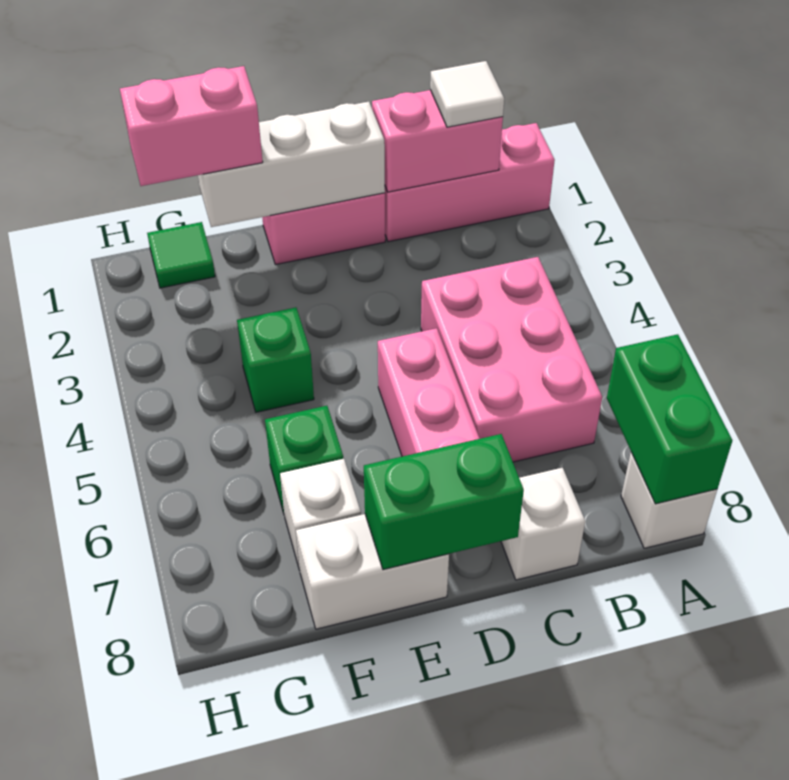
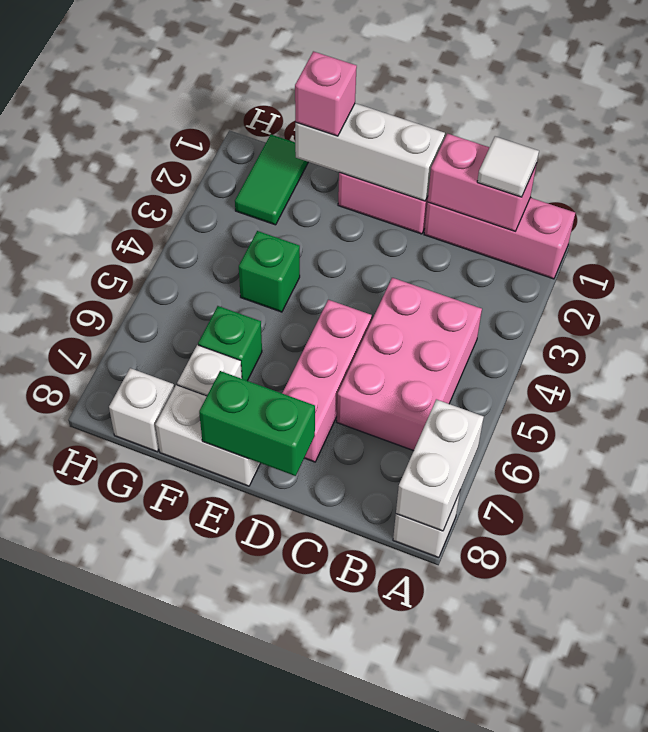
green 1x2 brick [607,334,732,504] -> white 1x2 brick [396,399,484,531]
white 1x1 brick [501,468,585,580] -> white 1x1 brick moved to [109,368,174,452]
pink 1x2 brick [120,66,263,186] -> pink 1x1 brick [295,51,357,136]
green 1x1 tile [147,222,215,288] -> green 1x2 tile [235,135,308,225]

